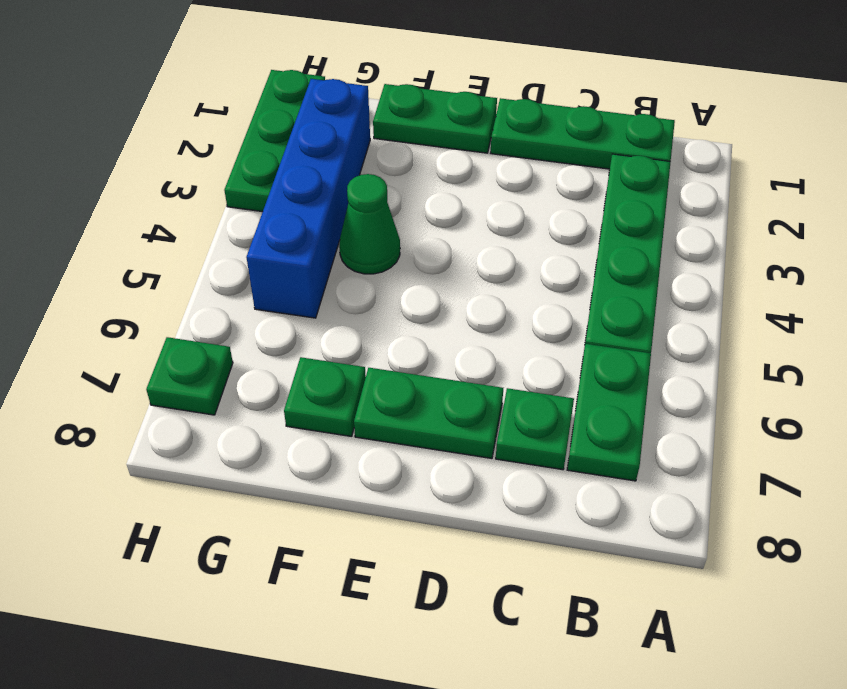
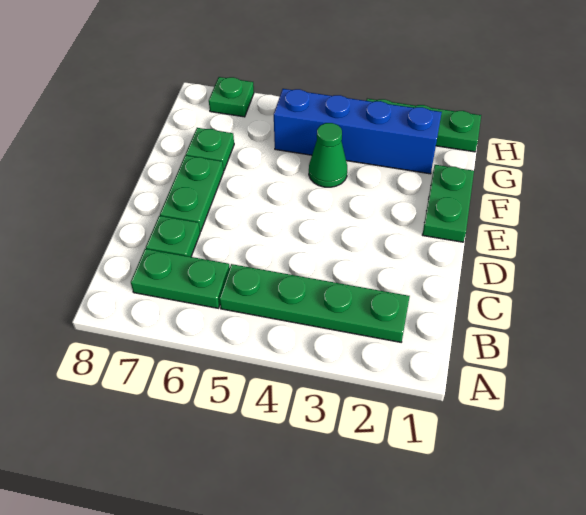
green 1x3 plate [491,98,675,169] -> none

